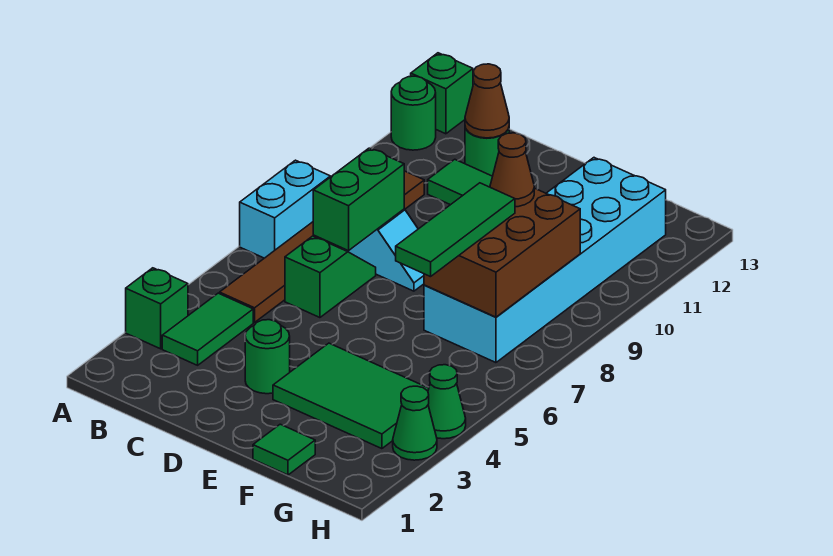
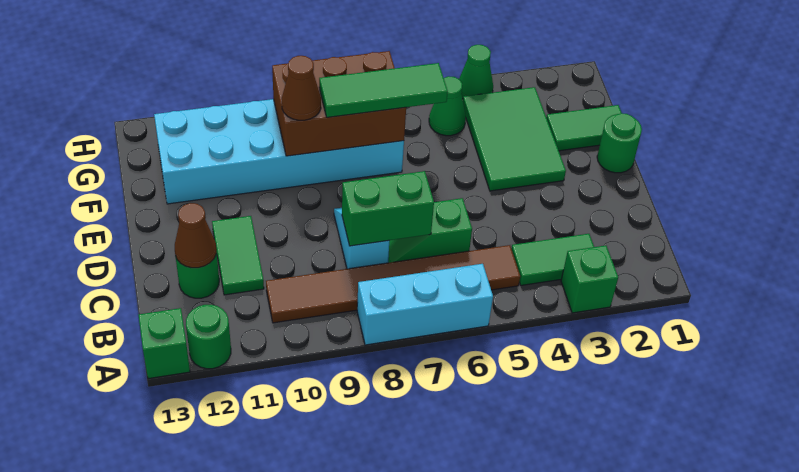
cyan 1x2 brick [240,160,330,258] -> cyan 1x3 brick [357,264,493,345]
green 1x1 round brick [245,320,290,394] -> green 1x1 round brick moved to [597,113,642,173]
green 1x1 tile [253,424,315,475] -> green 1x2 tile [546,105,622,151]
green 1x1 cone [393,386,437,460] -> green 1x1 cone moved to [429,76,466,136]

